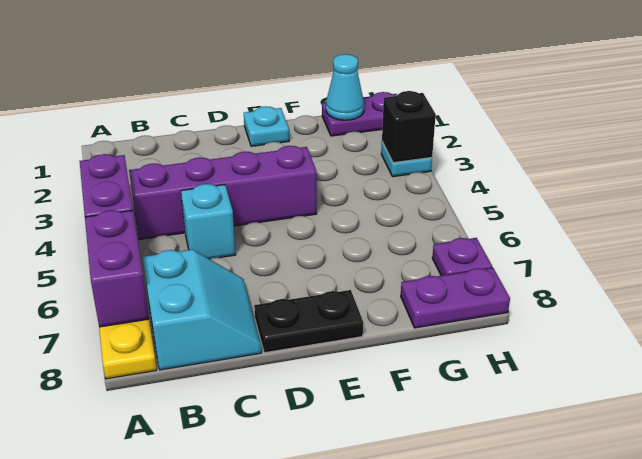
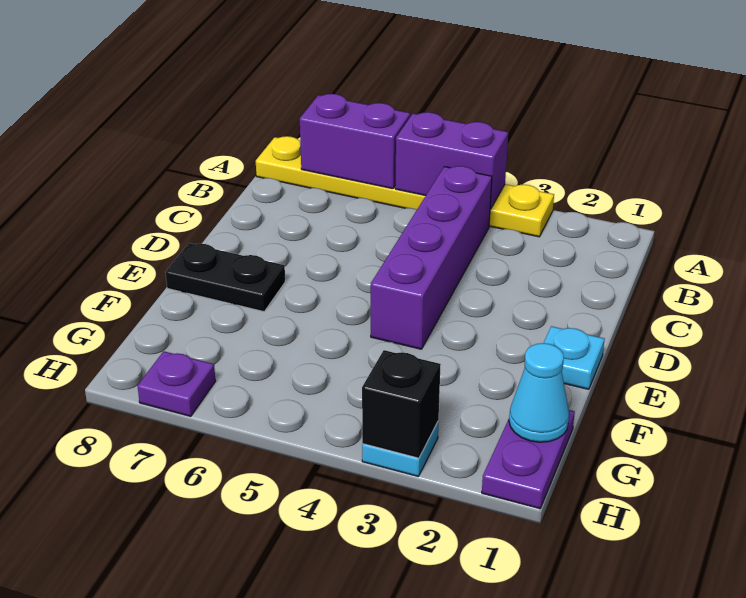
cyan 2x2 slope [143,249,262,370] -> none
cyan 1x1 brick [181,184,236,259] -> none
black 1x2 plate [254,290,363,353] -> black 1x2 plate turned to [166,243,285,312]
purple 1x2 plate [401,268,510,328] -> none

